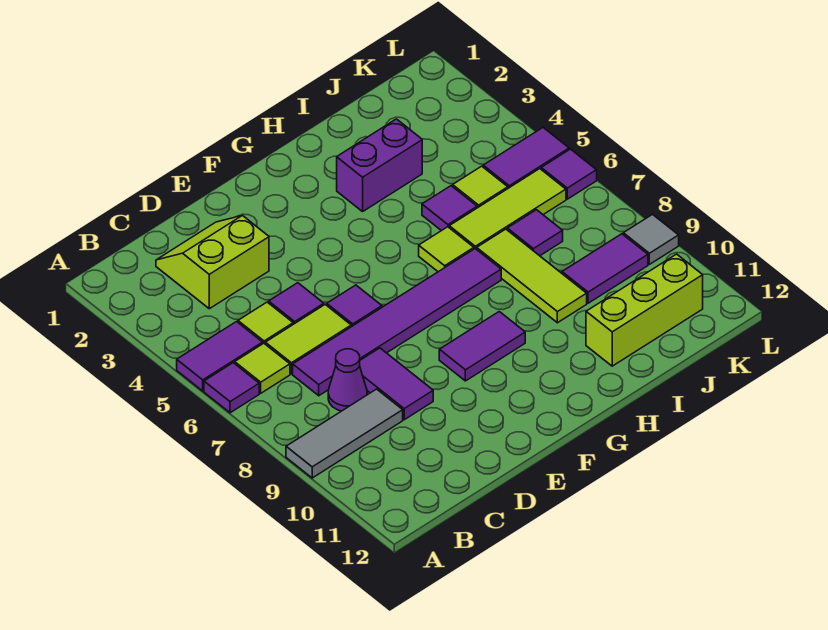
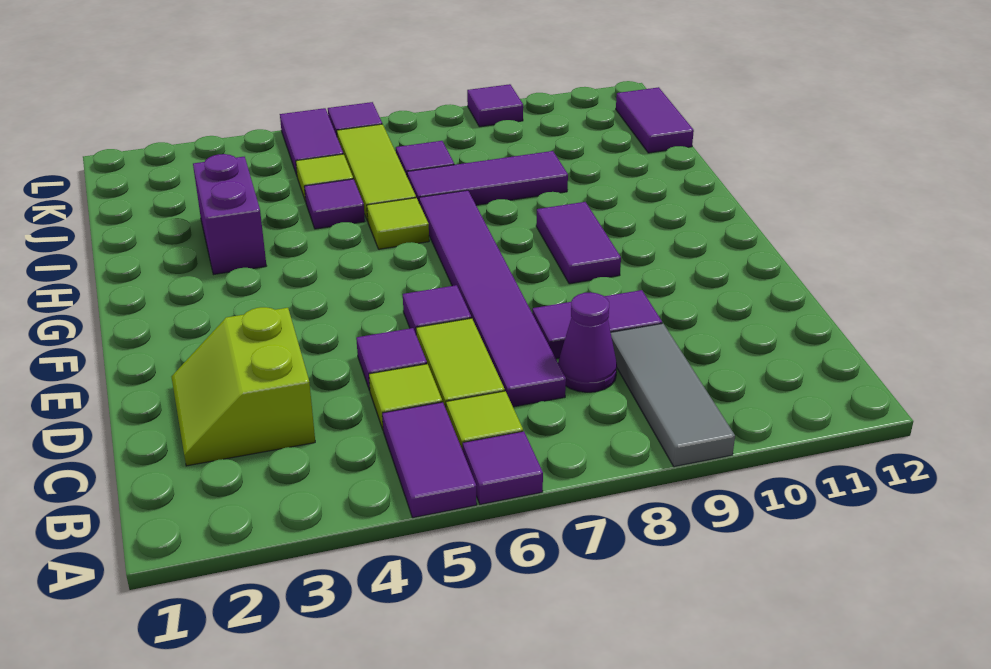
lime 1x3 tile [477,229,587,323] -> purple 1x3 tile [407,151,568,205]
lime 1x3 brick [586,254,703,366] -> none
purple 1x2 tile [562,234,648,303] -> purple 1x2 tile moved to [616,87,694,153]
grey 1x1 tile [623,214,679,264] -> purple 1x1 tile [467,84,523,127]

